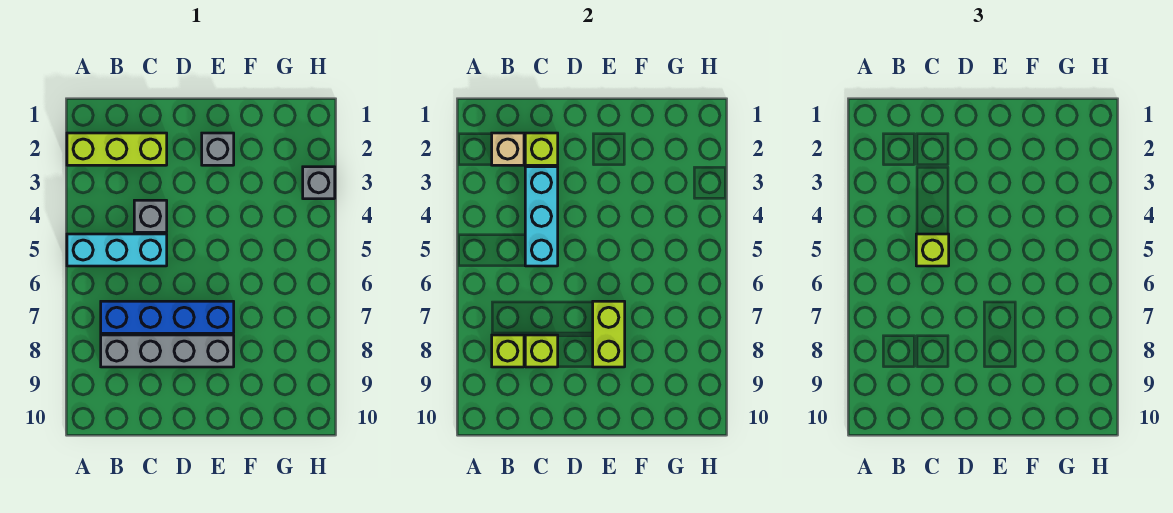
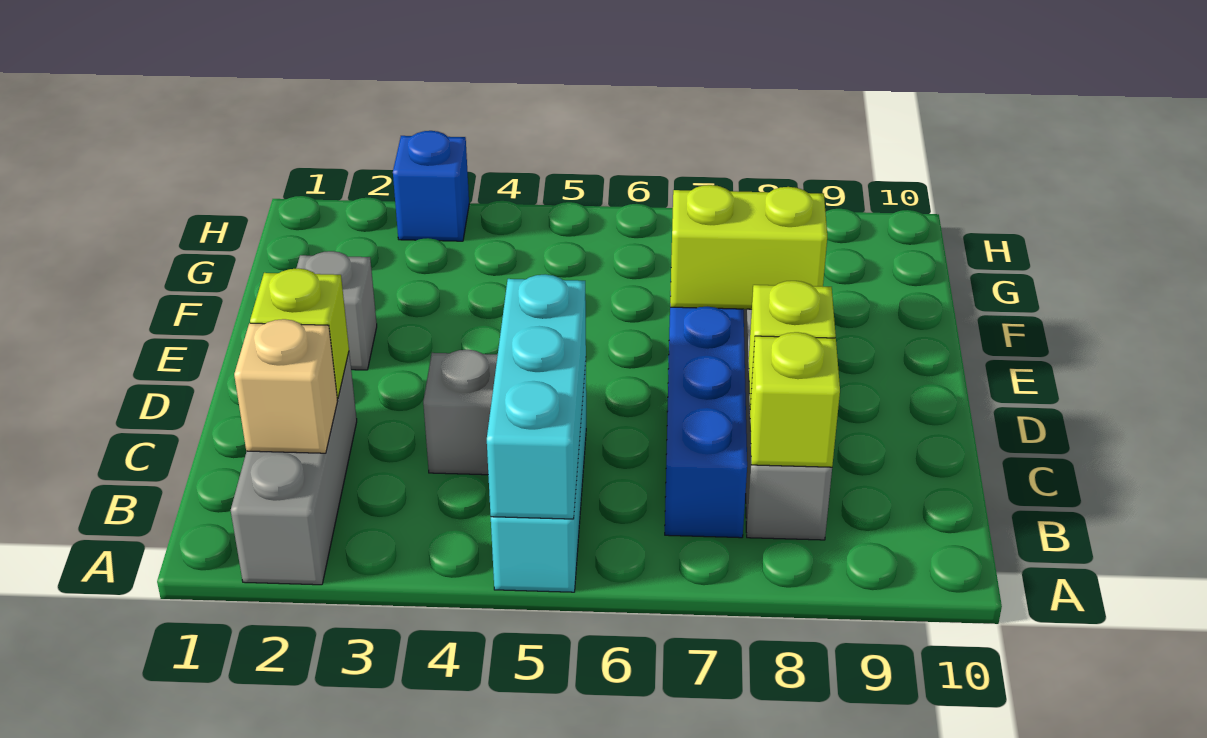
lime 1x3 brick [67,133,167,165] -> grey 1x3 brick [231,353,357,585]
cyan 1x3 brick [525,167,558,266] -> cyan 1x3 brick turned to [487,274,586,519]
lime 1x1 brick [916,234,949,266] -> none
grey 1x1 brick [303,167,335,199] -> blue 1x1 brick [393,131,469,241]

